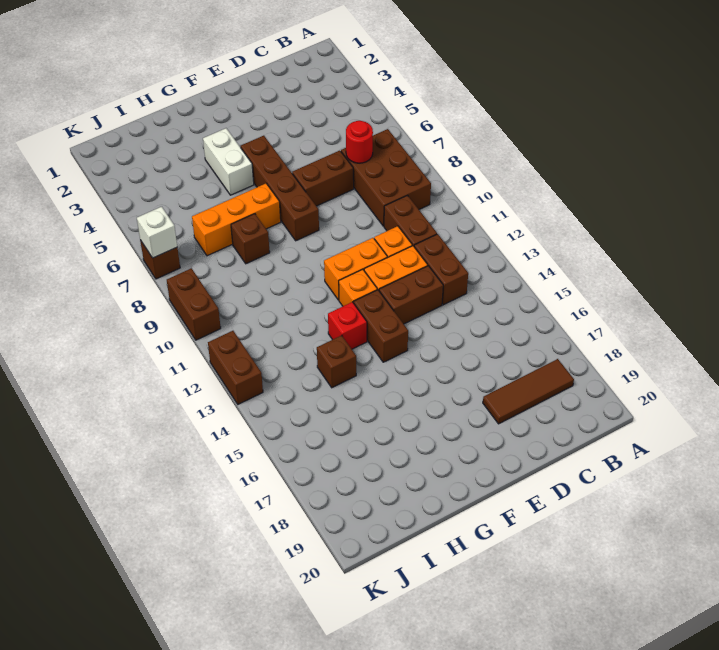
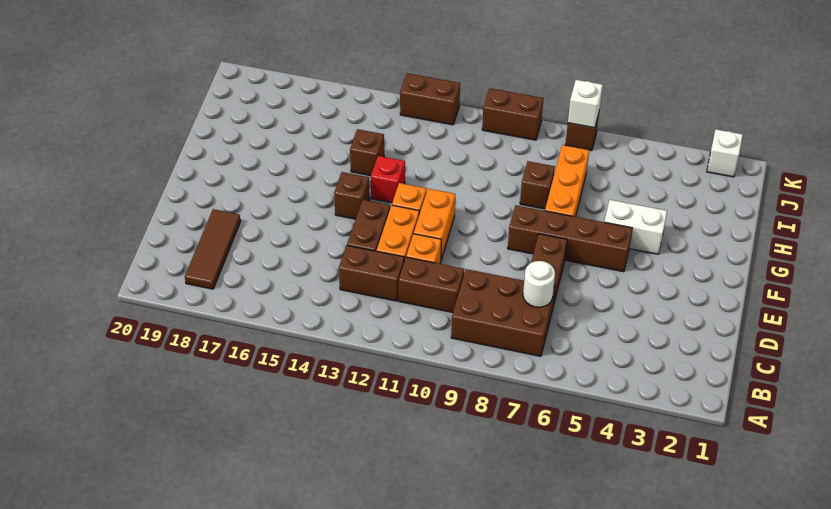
red 1x1 round brick [346,121,373,163] -> white 1x1 round brick [523,261,555,307]
brown 1x2 brick [354,290,408,362] -> brown 1x1 brick [334,172,370,219]
none -> white 1x1 brick [707,130,743,177]

